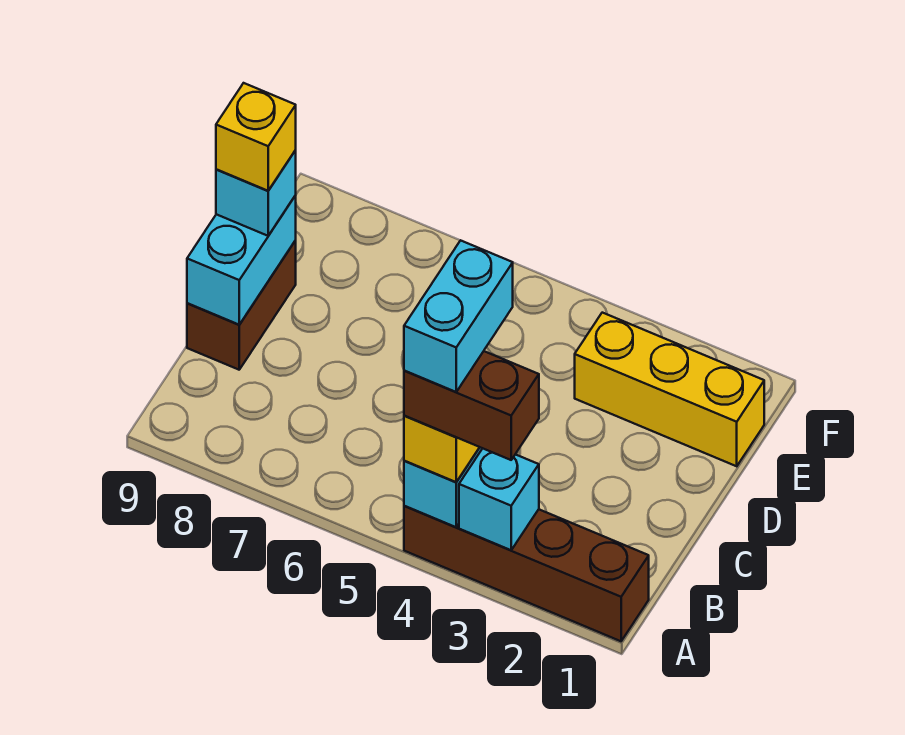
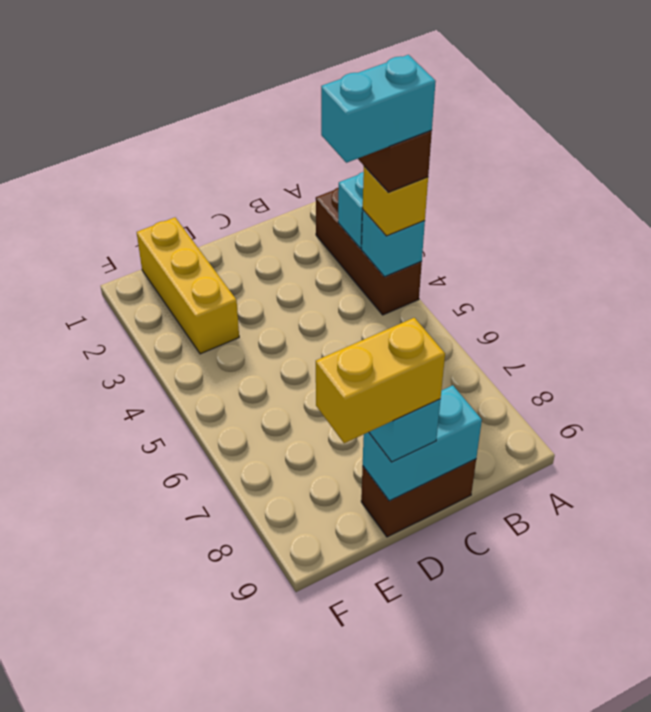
brown 1x4 brick [404,506,649,641] -> brown 1x3 brick [316,187,422,315]
yellow 1x1 brick [216,83,296,191] -> yellow 1x2 brick [316,318,445,443]

